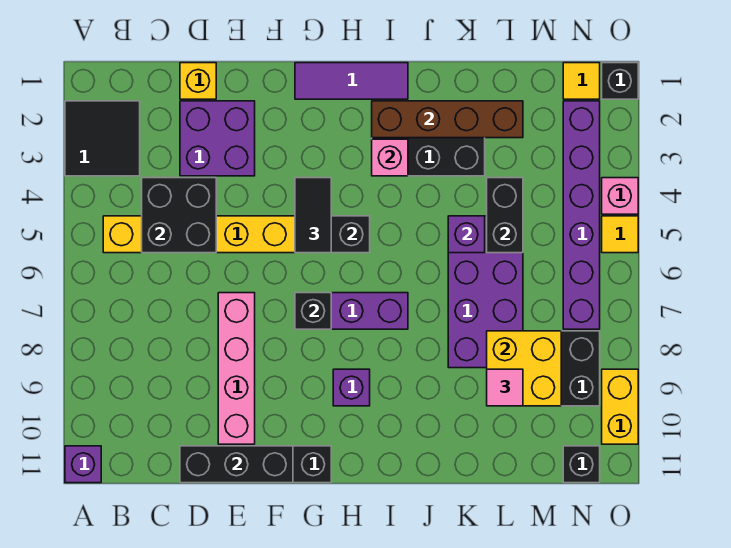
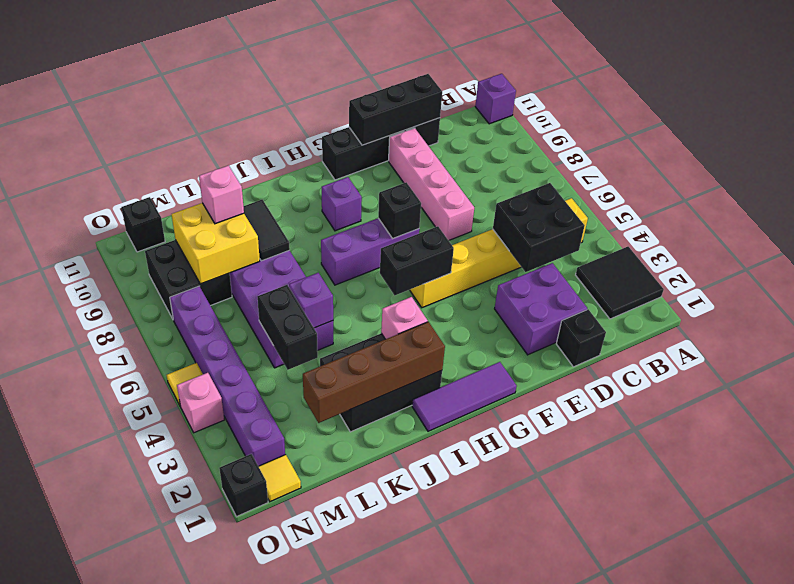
yellow 1x1 brick [180,63,216,99] -> black 1x1 brick [556,309,606,367]
black 1x2 tile [295,178,331,253] -> black 1x2 tile moved to [243,200,290,261]
pink 1x1 tile [487,369,523,406] -> pink 1x1 brick [199,165,244,224]
yellow 1x2 brick [602,369,638,444] -> none

